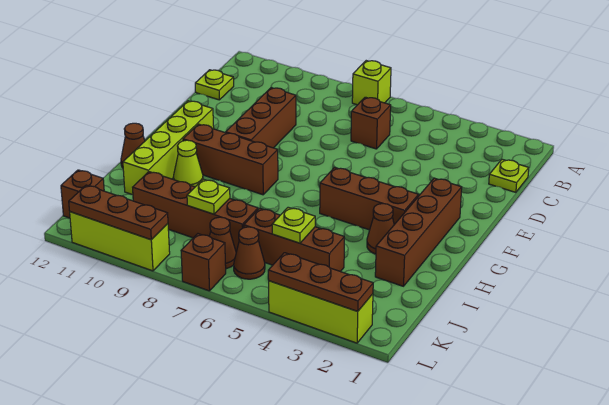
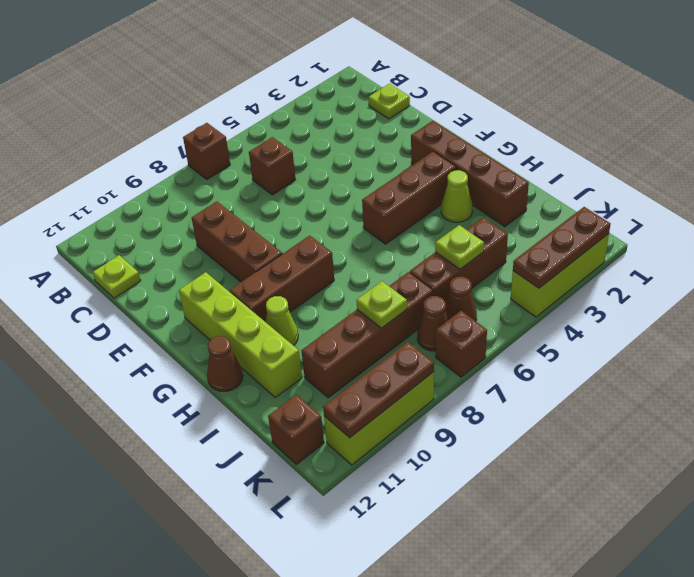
lime 1x1 brick [352,61,391,105] -> brown 1x1 brick [183,123,230,179]
brown 1x1 cone [367,204,394,254] -> lime 1x1 cone [441,170,473,222]

